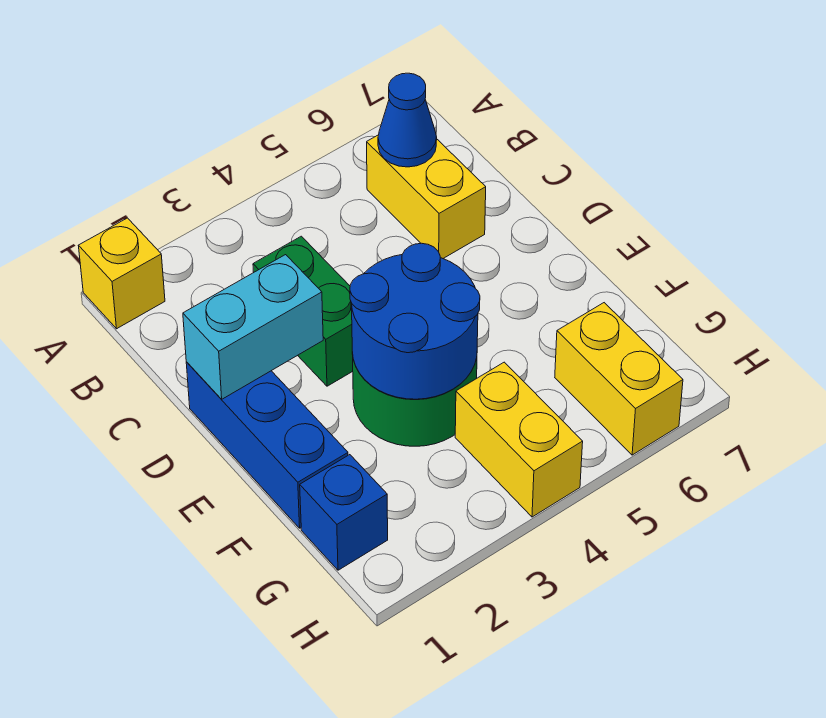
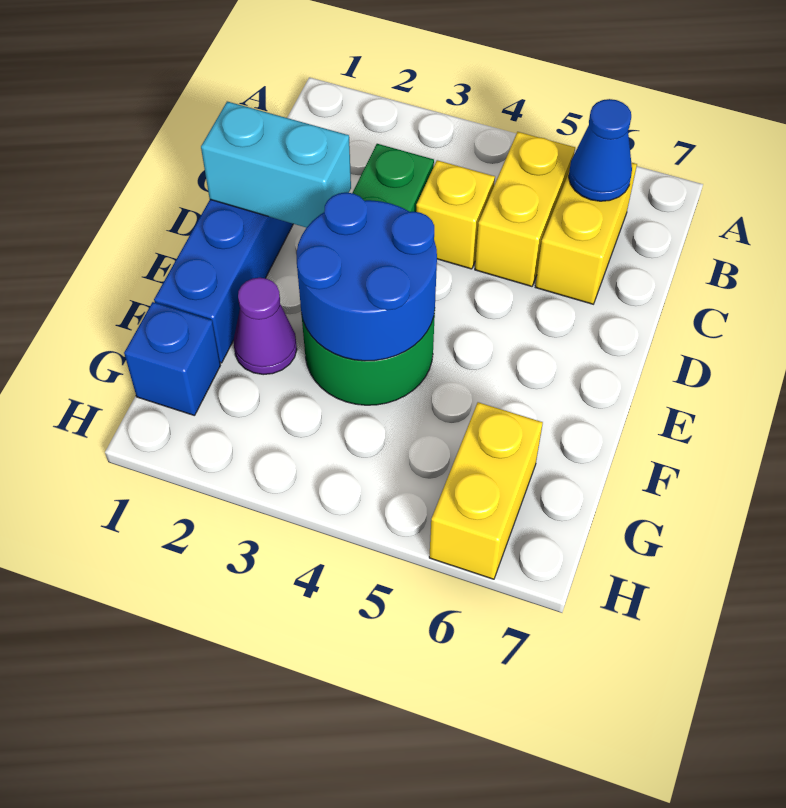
yellow 1x1 brick [78,218,165,329] -> yellow 1x1 brick moved to [416,160,495,269]
none -> purple 1x1 cone [234,278,297,375]
yellow 1x2 brick [455,362,583,517] -> yellow 1x2 brick moved to [475,132,575,286]

